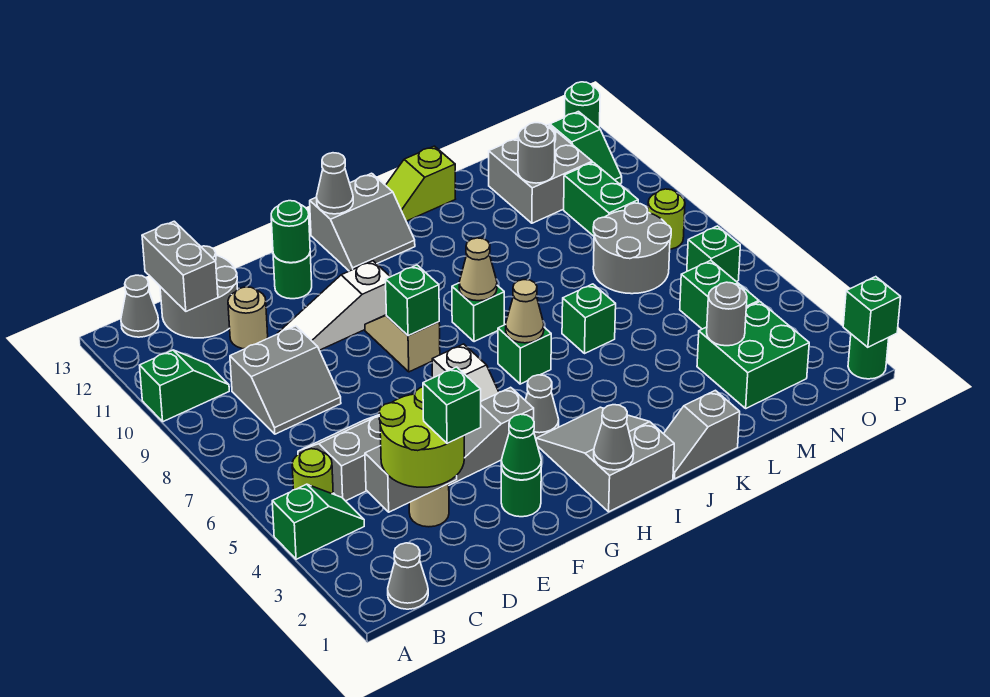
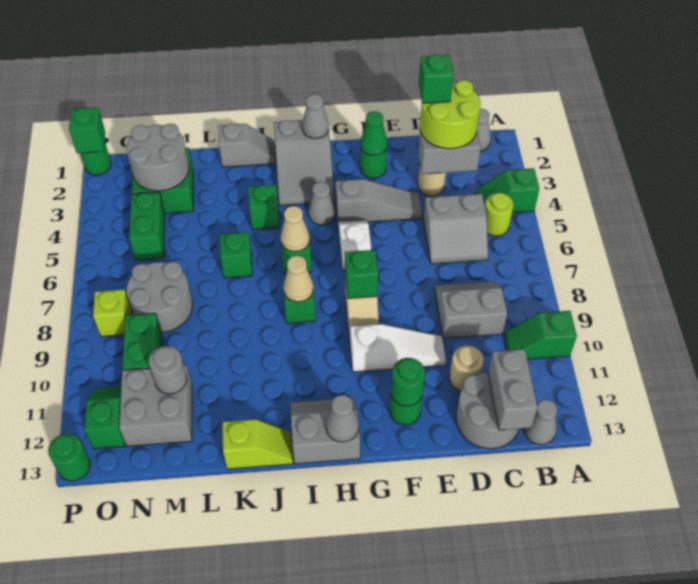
grey 1x1 round brick [707,282,747,346] -> grey 2x2 round brick [126,124,189,191]
green 1x1 brick [687,226,740,282] -> green 1x1 brick moved to [249,185,279,230]
lime 1x1 round brick [648,189,685,249] -> lime 1x1 brick [93,289,132,337]

